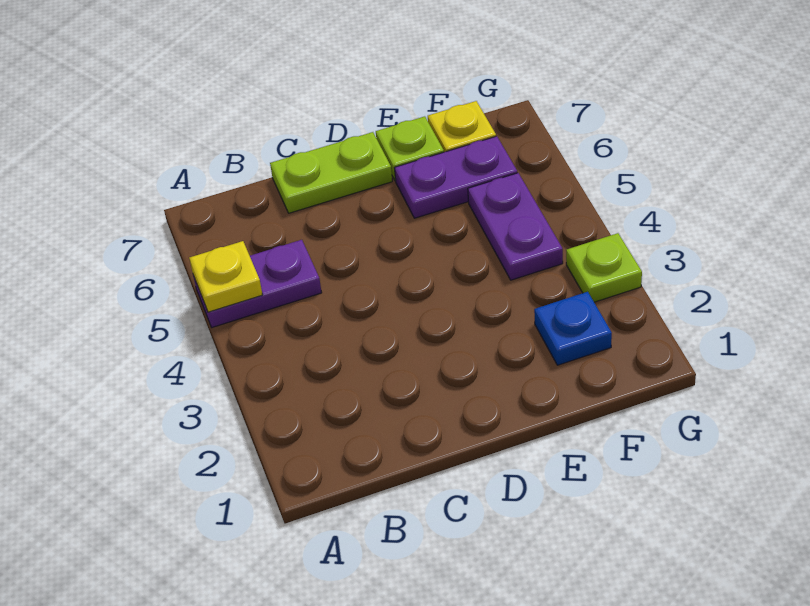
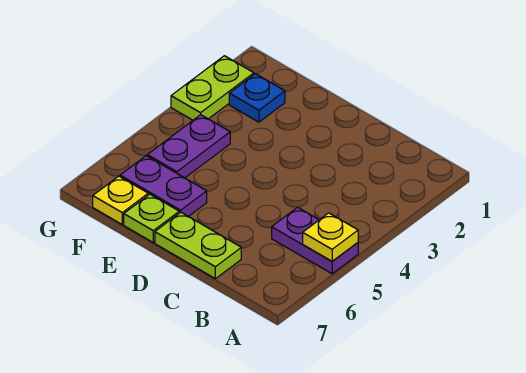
lime 1x1 plate [566,233,642,302] -> lime 1x2 plate [171,56,254,120]

